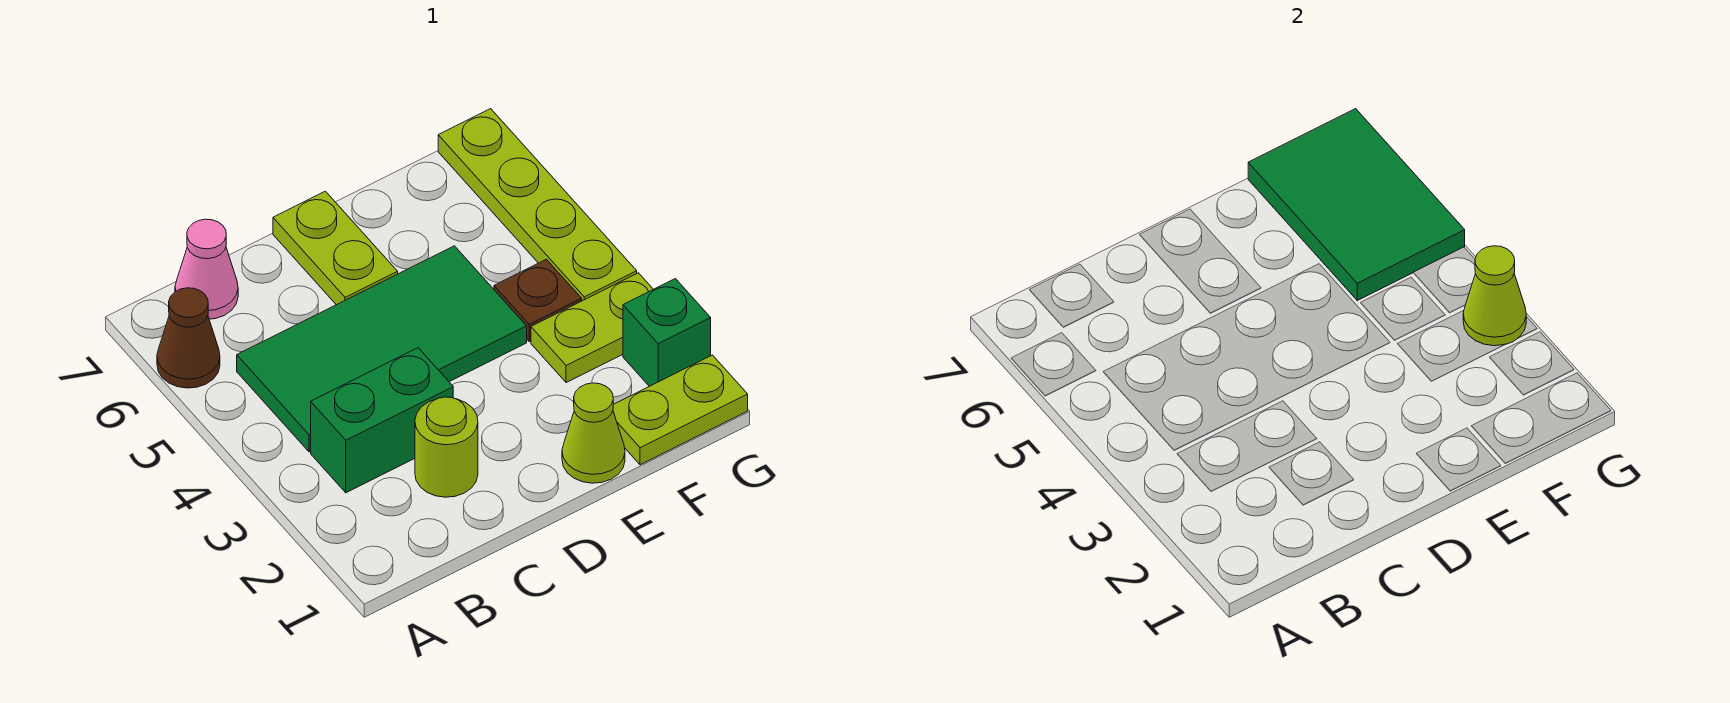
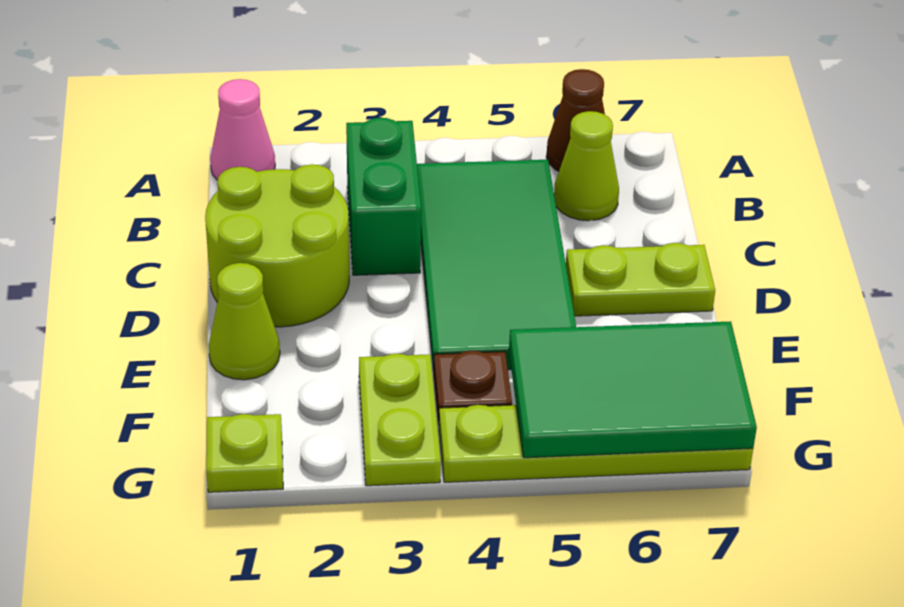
pink 1x1 cone [175,219,238,319] -> pink 1x1 cone moved to [210,79,275,180]
lime 1x1 round brick [415,397,478,497] -> lime 2x2 round brick [205,164,349,327]
lime 1x2 plate [613,355,748,465] -> lime 1x1 plate [206,414,283,492]
green 1x1 brick [623,279,711,386] -> none
lime 1x1 cone [1463,246,1526,346] -> lime 1x1 cone moved to [554,111,619,221]

